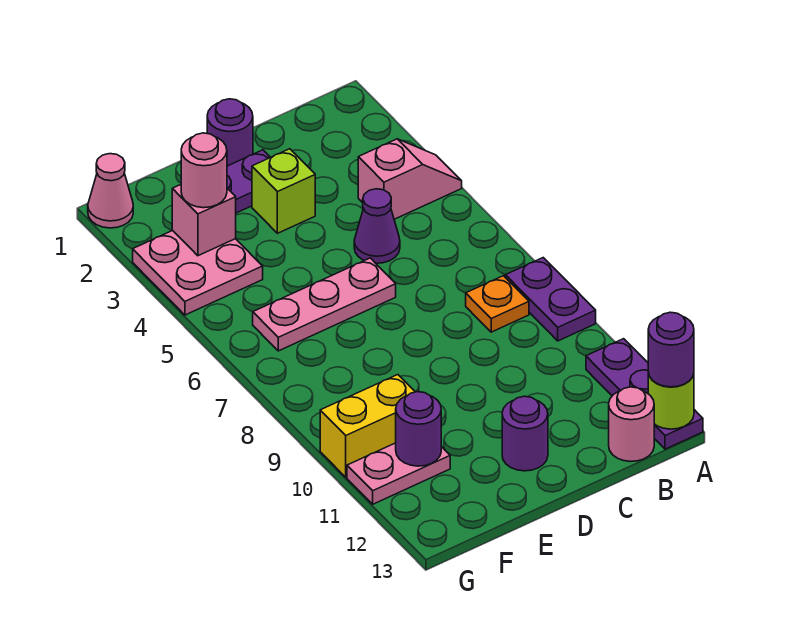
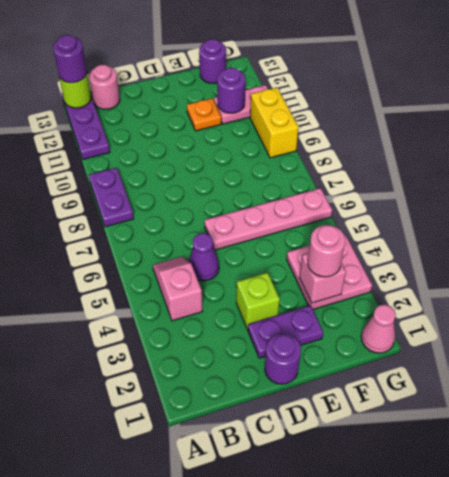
pink 1x2 slope [358,139,462,219] -> pink 1x2 slope turned to [153,257,203,321]
orange 1x1 plate [466,276,529,332] -> orange 1x1 plate moved to [187,98,221,131]
pink 1x3 plate [253,258,396,351] -> pink 1x4 plate [205,188,332,250]
purple 1x1 round brick [502,396,548,471] -> purple 1x1 round brick moved to [199,39,226,83]
yellow 1x2 brick [320,375,415,477] -> yellow 1x2 brick turned to [250,87,299,158]

